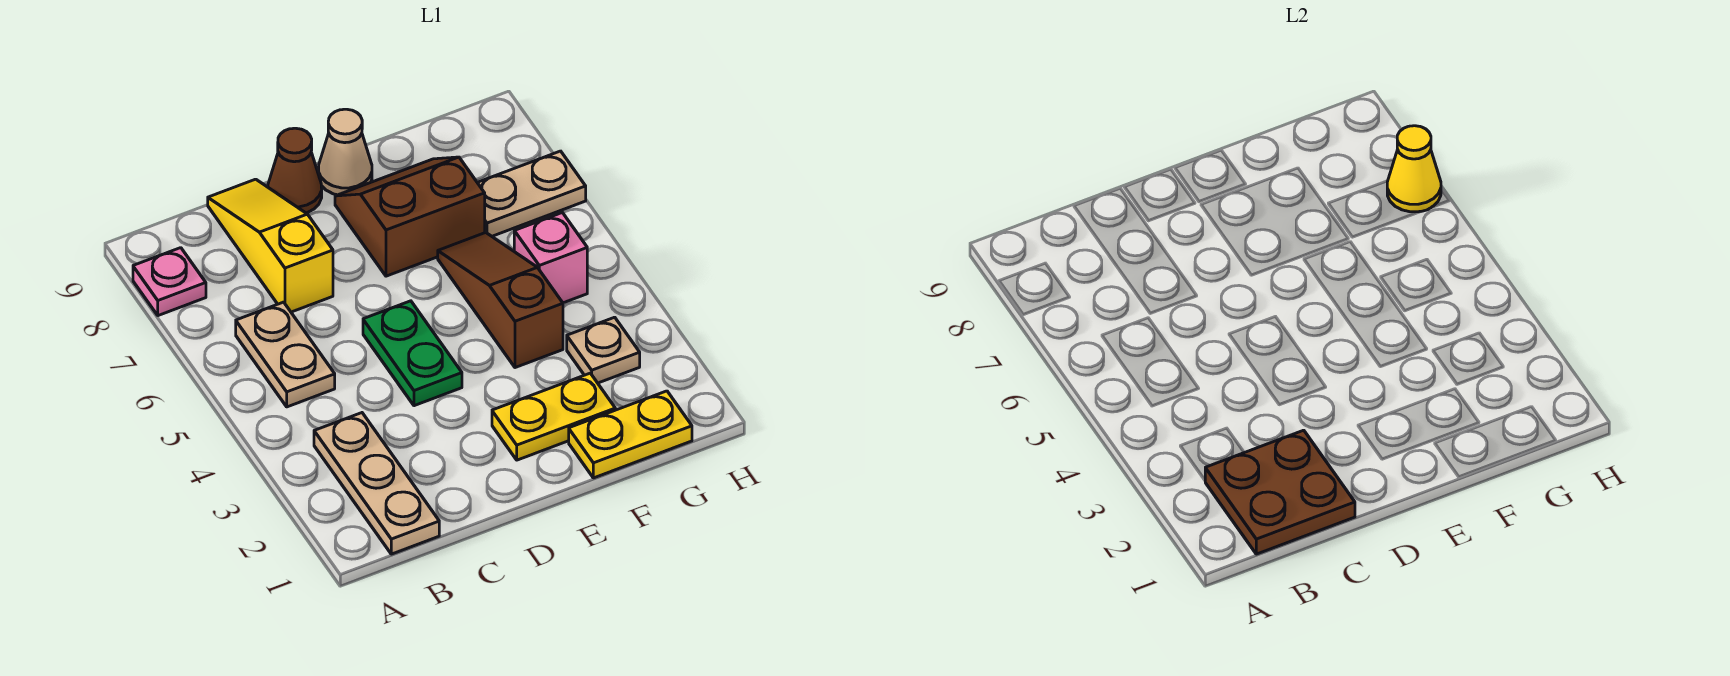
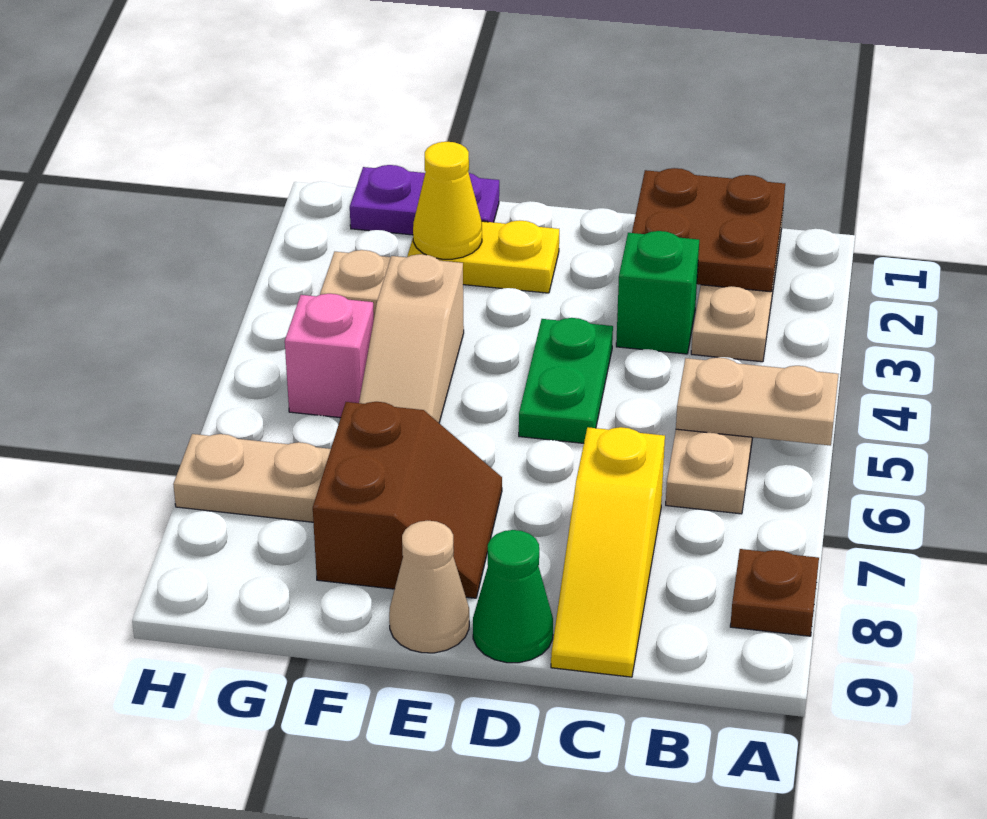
none -> tan 1x2 plate [676,357,838,446]
pink 1x1 plate [133,248,206,316] -> brown 1x1 plate [730,549,819,636]
none -> green 1x1 brick [616,231,699,354]
brown 1x1 cone [268,128,322,213] -> green 1x1 cone [473,530,553,663]
brown 2x2 slope [335,157,485,276] -> brown 2x2 slope turned to [313,402,502,598]
yellow 1x2 plate [569,391,692,478] -> purple 1x2 plate [350,165,499,235]
brown 1x3 slope [438,233,563,368] -> tan 1x3 slope [359,254,464,423]
yellow 1x1 cone [1387,126,1441,212] -> yellow 1x1 cone moved to [413,142,482,259]

